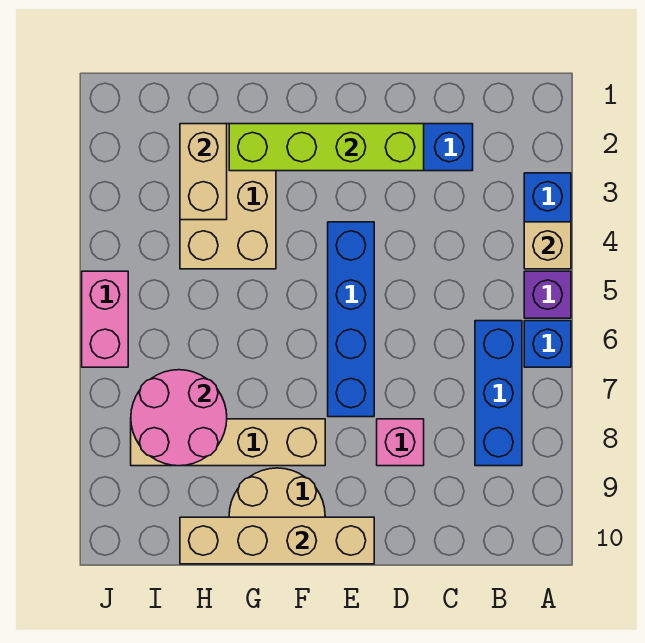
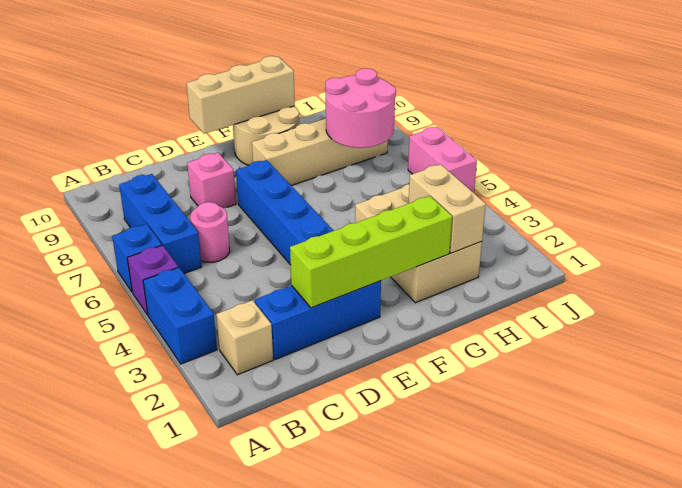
tan 1x1 brick [524,222,571,269] -> tan 1x1 brick moved to [216,300,273,375]
none -> pink 1x1 round brick [190,202,230,262]
tan 1x4 brick [180,517,374,564] -> tan 1x3 brick [186,56,295,134]

